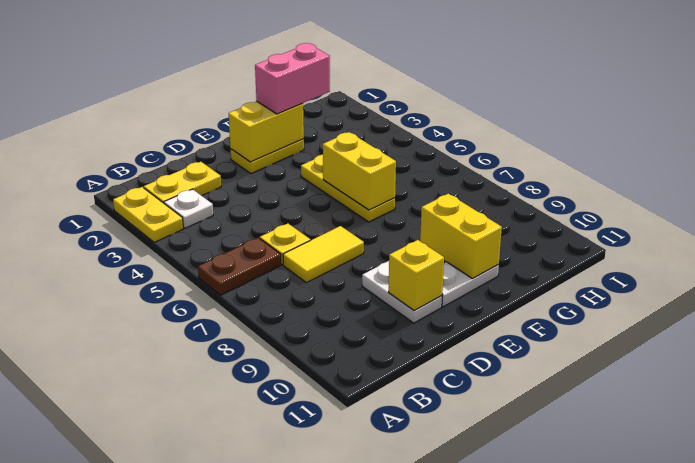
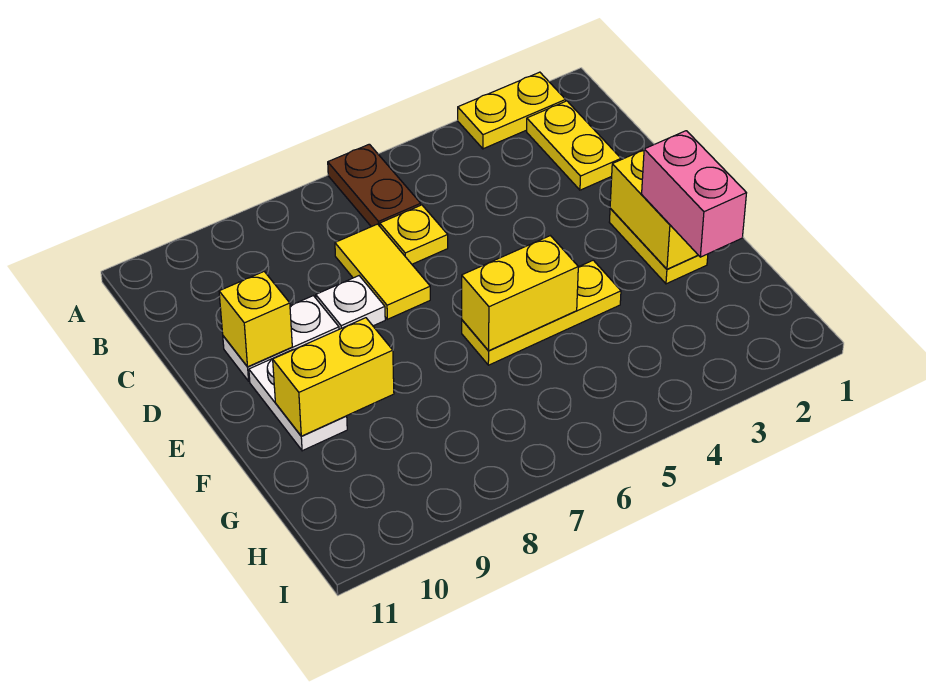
white 1x1 plate [164,189,213,228] -> white 1x1 plate moved to [316,276,385,329]

